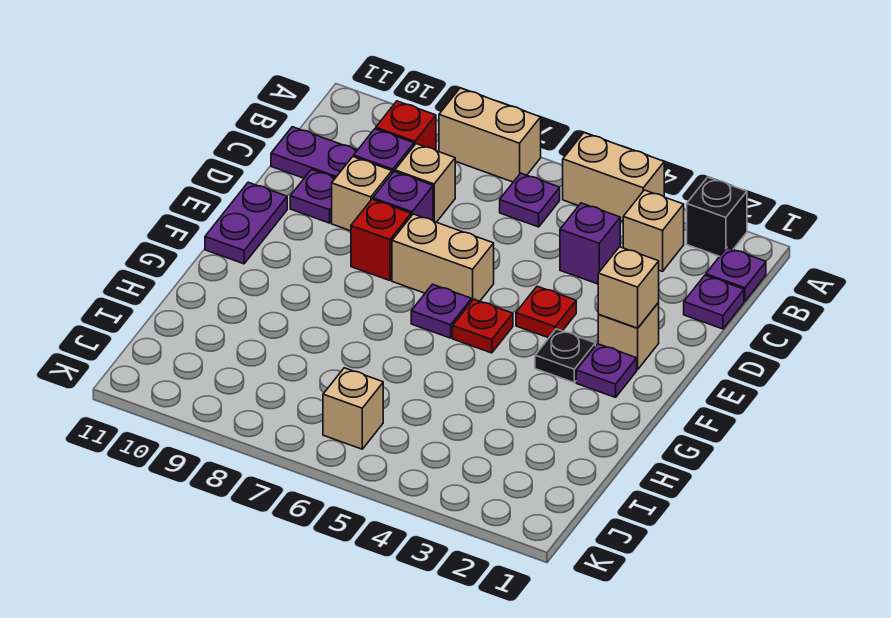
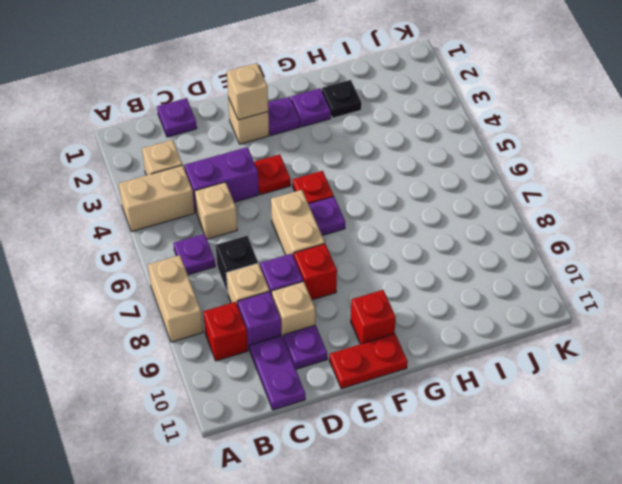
black 1x1 brick [687,177,747,256] -> black 1x1 brick moved to [216,236,258,293]
tan 1x2 brick [563,133,664,221] -> tan 1x2 brick turned to [119,165,195,232]
purple 1x1 plate [706,248,766,301] -> purple 1x1 plate moved to [291,88,331,127]
purple 1x1 brick [560,203,620,284] -> purple 1x2 brick [184,147,259,213]
purple 1x2 plate [205,182,287,264] -> red 1x2 plate [329,334,408,389]
black 1x1 plate [535,329,595,382] -> black 1x1 plate moved to [322,80,362,118]
none -> red 1x1 brick [351,290,396,344]
tan 1x1 brick [323,368,383,449] -> tan 1x1 brick moved to [195,182,237,239]

